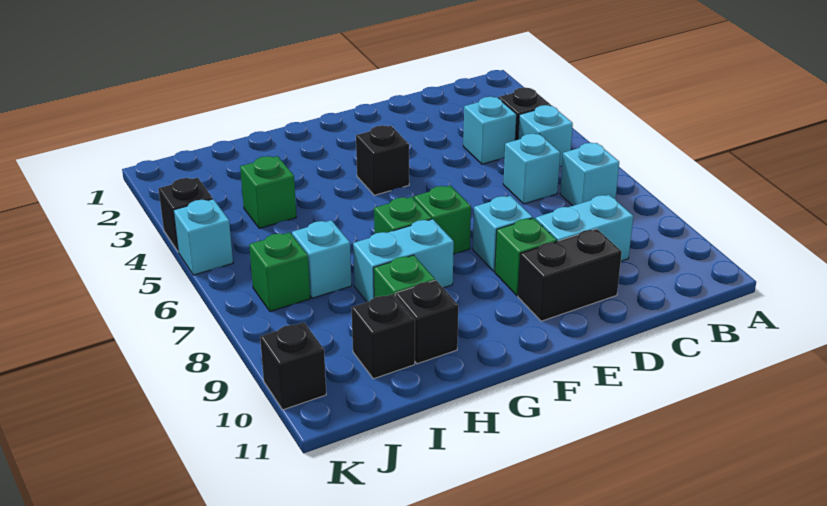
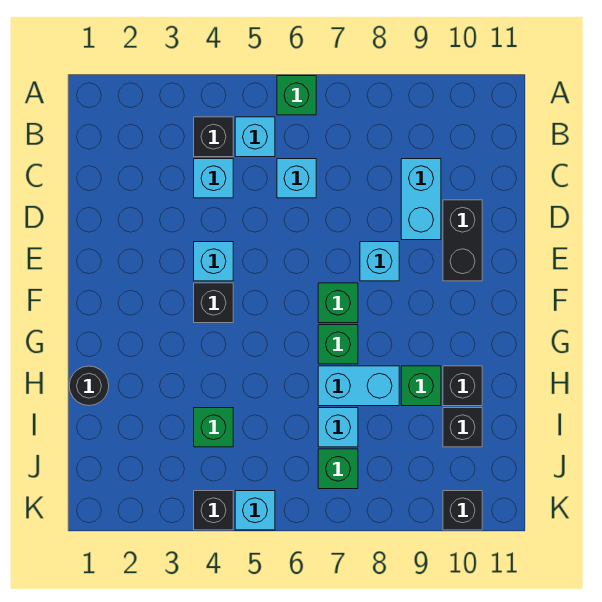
cyan 1x1 brick [560,143,619,206] -> cyan 1x1 brick moved to [194,242,233,281]
green 1x1 brick [495,218,557,296] -> green 1x1 brick moved to [277,76,316,115]
cyan 1x2 brick [353,219,454,302] -> cyan 1x2 brick turned to [318,366,399,406]
none -> black 1x1 round brick [69,366,109,406]

